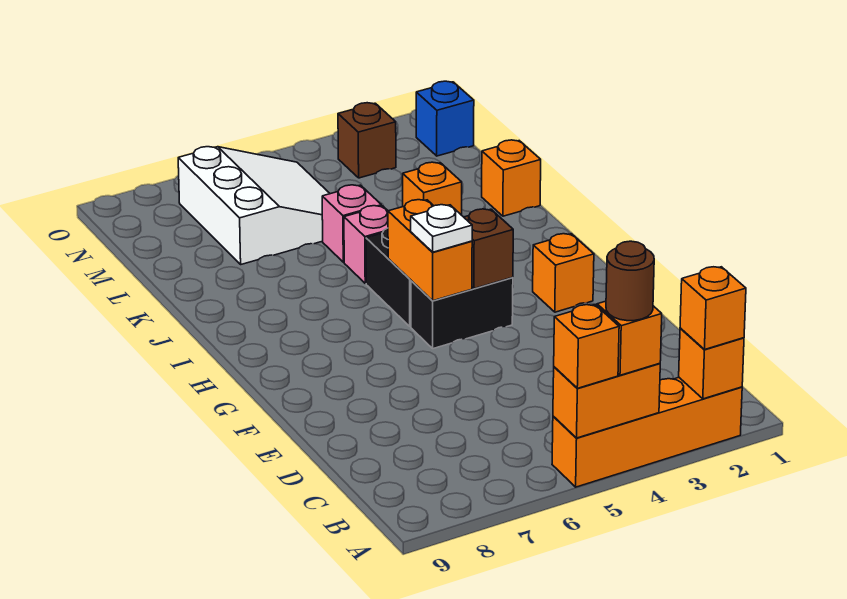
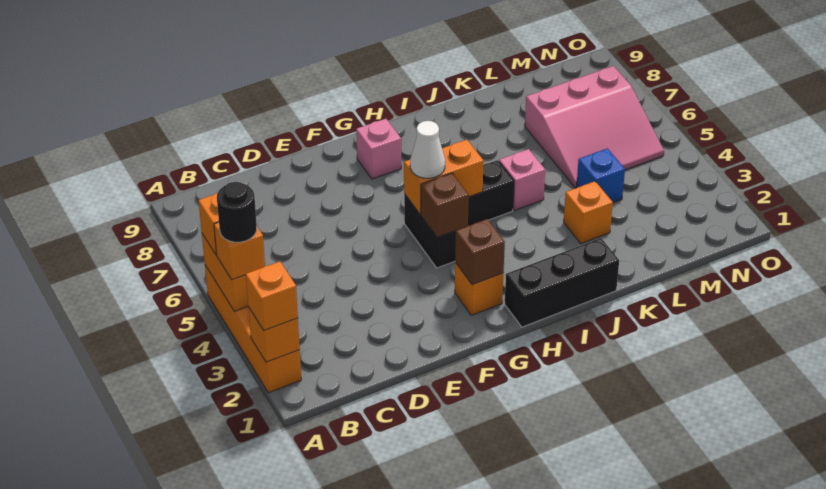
brown 1x1 round brick [606,241,654,321] -> black 1x1 round brick [217,182,257,242]
white 1x1 plate [411,205,472,252] -> white 1x1 cone [410,121,445,178]
none -> black 1x3 brick [505,238,619,327]
orange 1x1 brick [482,140,541,216] -> none
pink 1x1 brick [322,185,381,262] -> pink 1x1 brick moved to [356,119,401,179]
white 3x3 slope [178,147,330,264] -> pink 3x3 slope [525,66,664,188]
blue 1x1 brick [416,81,474,156] -> blue 1x1 brick moved to [576,148,625,203]
brown 1x1 brick [338,103,396,178] -> brown 1x1 brick moved to [455,219,505,285]

